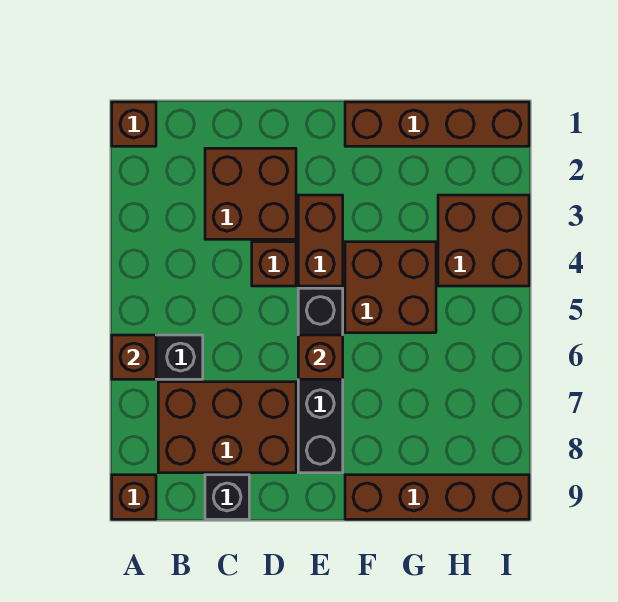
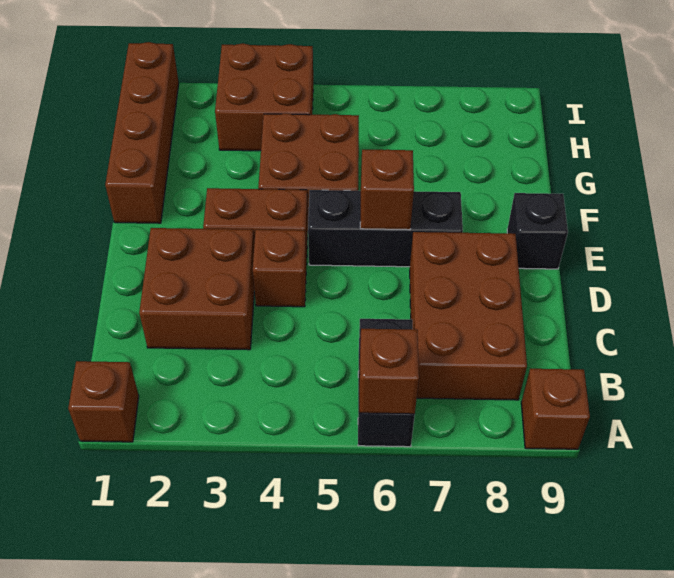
black 1x1 brick [205,475,249,519] -> black 1x1 brick moved to [507,193,568,269]
black 1x4 brick [298,288,343,473] -> black 1x3 brick [308,190,463,267]
brown 1x4 brick [345,475,529,519] -> none

